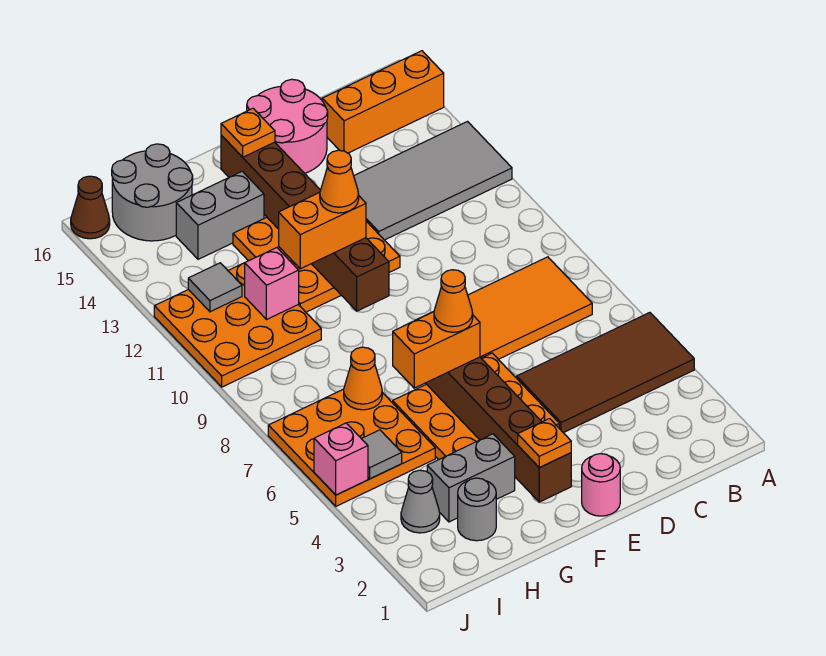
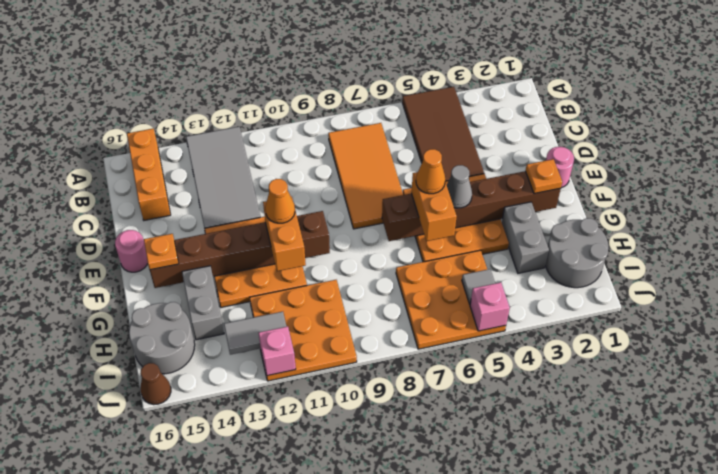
pink 2x2 round brick [247,79,328,173] -> pink 1x1 round brick [115,230,148,272]
grey 1x1 round brick [458,478,496,541] -> grey 2x2 round brick [545,218,608,288]
orange 1x1 cone [344,347,382,410] -> none
pink 1x1 brick [245,248,299,320] -> pink 1x1 brick moved to [259,326,296,376]
grey 1x1 cone [401,470,440,533] -> grey 1x1 cone moved to [447,165,472,208]
grey 1x1 tile [188,263,242,312] -> grey 1x2 tile [224,312,287,355]

